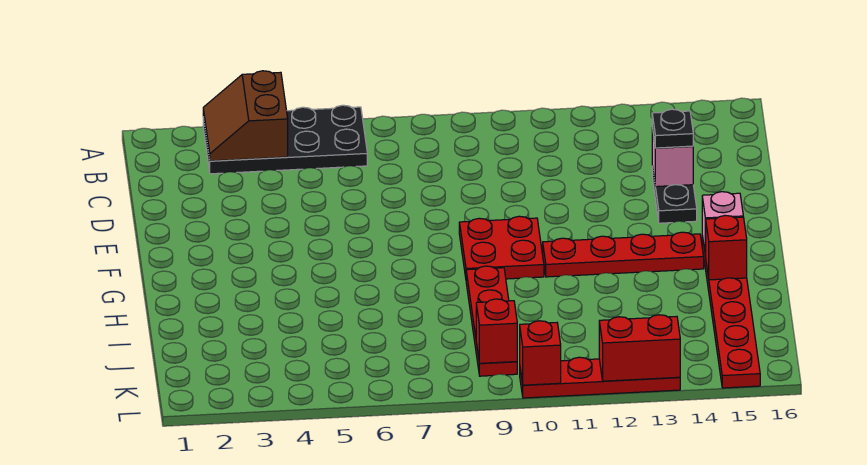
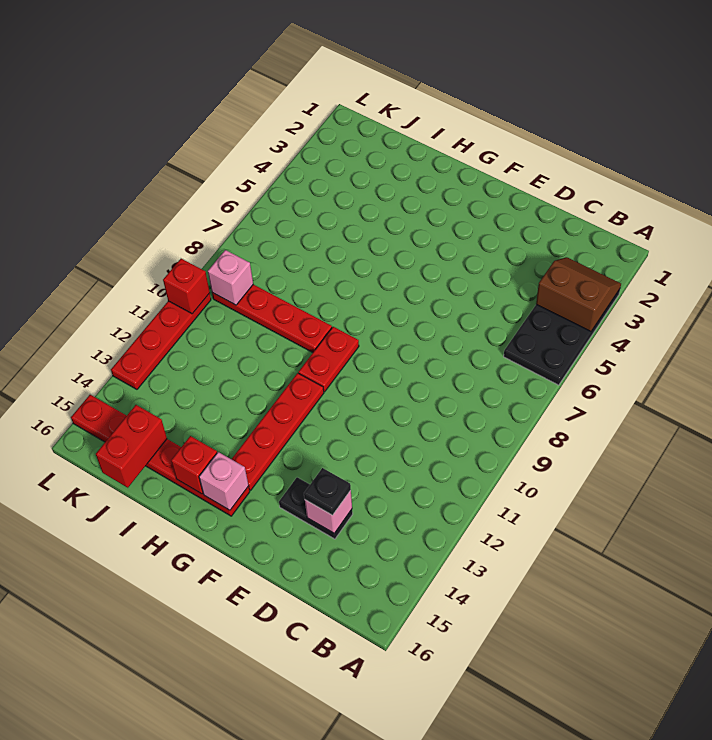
red 2x2 plate [459,216,544,279] -> red 1x2 plate [298,327,359,392]
red 1x1 brick [476,299,517,363] -> pink 1x1 brick [208,250,253,305]
red 1x2 brick [599,315,680,381] -> red 1x2 brick moved to [96,405,167,488]

